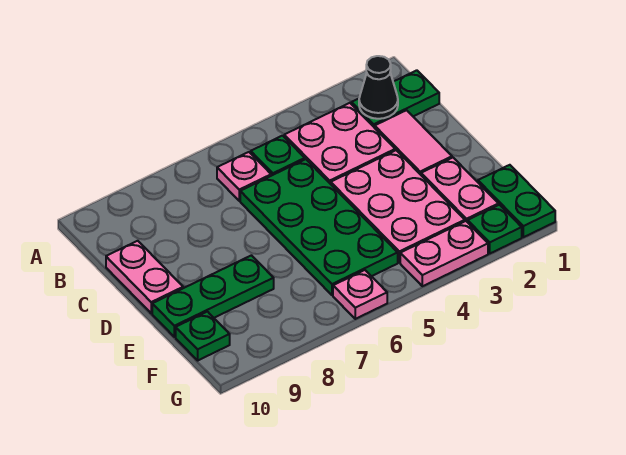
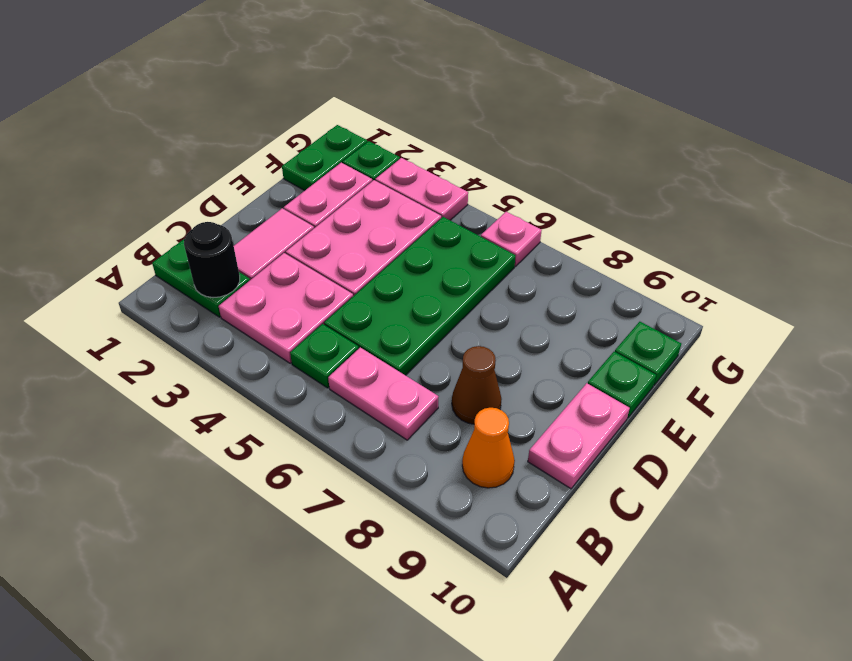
black 1x1 cone [359,56,398,119] -> black 1x1 round brick [184,222,240,298]
pink 1x1 plate [217,152,271,201] -> pink 1x2 plate [328,347,439,440]
none -> orange 1x1 cone [462,408,515,488]
none -> brown 1x1 cone [452,346,501,424]
green 1x3 plate [152,255,274,337] -> green 1x1 plate [588,352,656,418]

